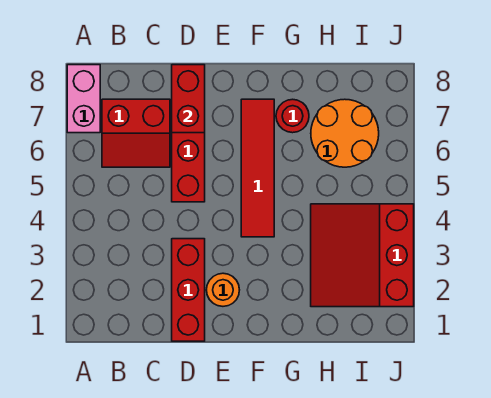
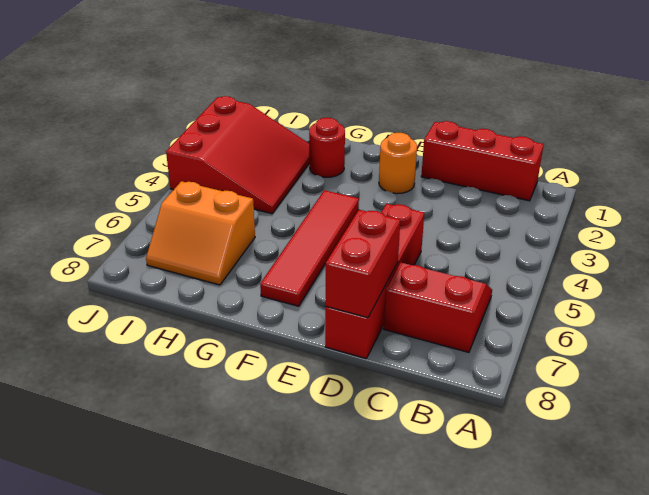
pink 1x2 brick [67,65,100,133] -> none
red 1x3 brick [172,239,205,341] -> red 1x3 brick turned to [421,121,544,201]
red 1x1 round brick [276,99,309,133] -> red 1x1 round brick moved to [309,118,345,177]
orange 2x2 round brick [311,99,379,167] -> orange 2x2 slope [146,181,255,285]

